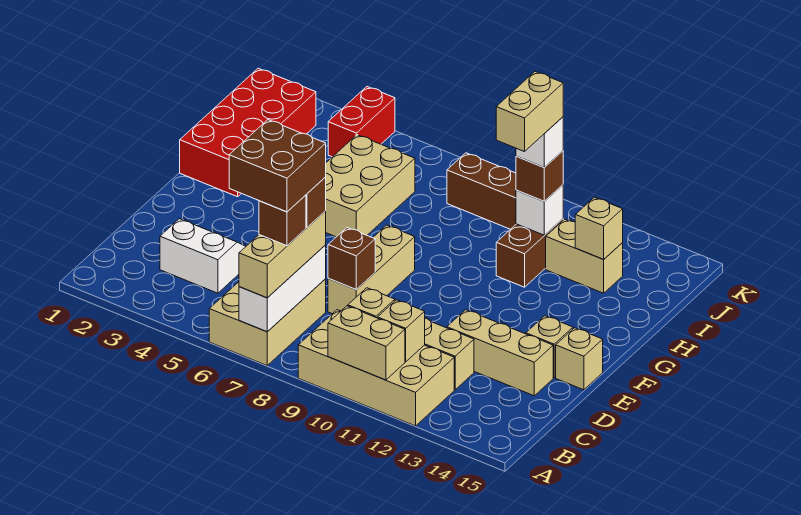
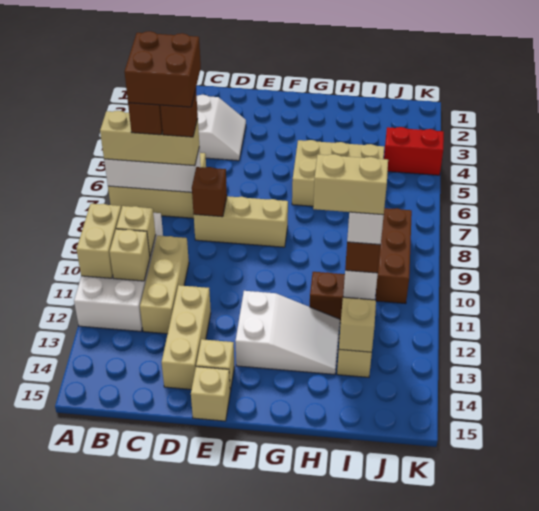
tan 2x4 brick [298,310,454,426] -> white 2x4 brick [74,213,163,331]
none -> white 2x3 slope [235,291,340,375]
red 2x4 brick [180,68,316,197] -> none

